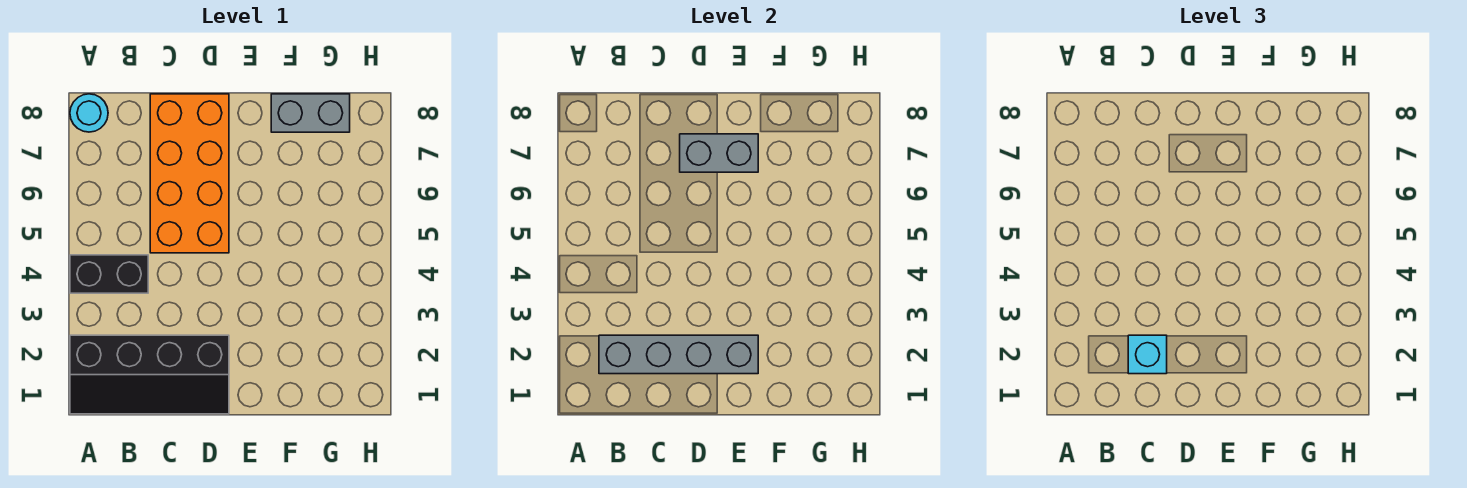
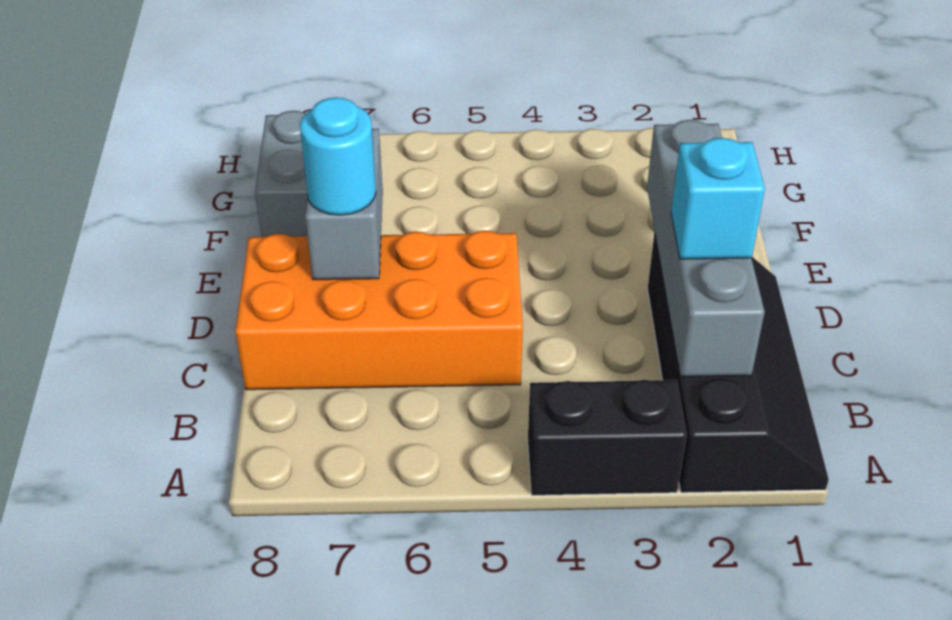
black 1x2 brick [70,255,148,293] -> black 1x2 brick turned to [528,380,686,495]
cyan 1x1 round brick [70,94,108,132] -> cyan 1x1 round brick moved to [300,97,376,215]

